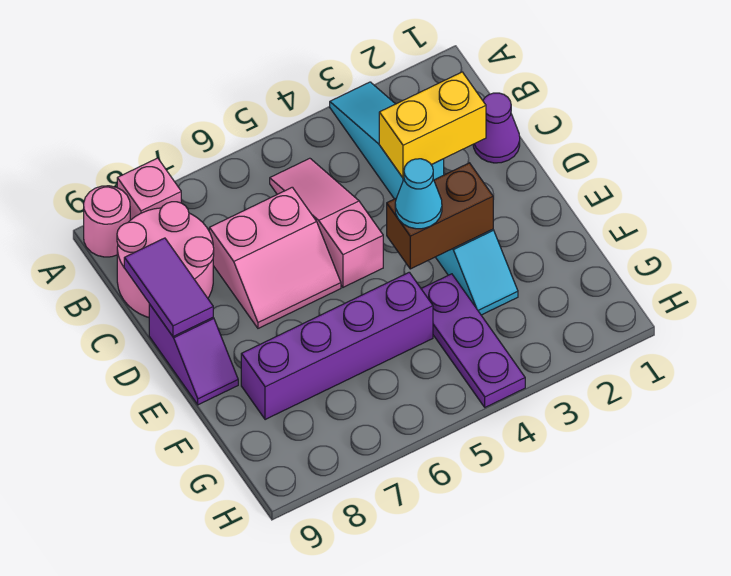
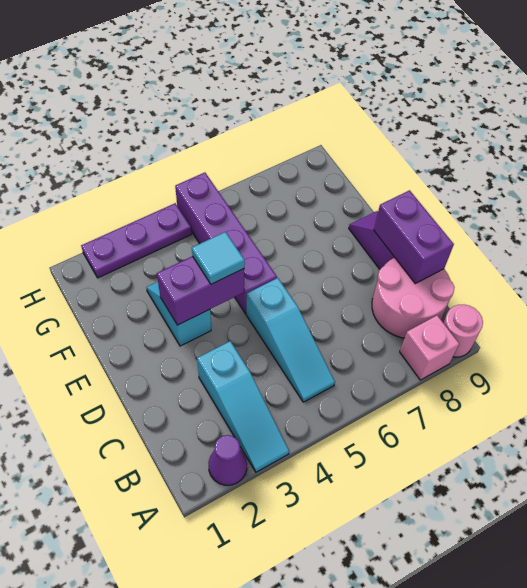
pink 1x3 slope [270,158,383,287] -> cyan 1x3 slope [246,278,335,402]
purple 1x1 cone [473,93,520,163] -> purple 1x1 cone moved to [208,435,247,485]
yellow 1x2 brick [379,72,486,178] -> none
pink 2x2 slope [209,187,341,328] -> none
purple 1x2 tile [124,238,213,337] -> purple 1x2 brick [374,190,454,284]
brown 1x2 brick [387,163,493,269] -> purple 1x2 brick [157,256,244,325]
cyan 1x1 cone [395,159,442,229] -> cyan 1x1 tile [192,232,245,284]
purple 1x3 plate [421,274,525,407] -> purple 1x3 plate turned to [81,203,192,278]
purple 1x4 brick [241,272,433,420] -> purple 1x4 brick turned to [175,173,277,313]

